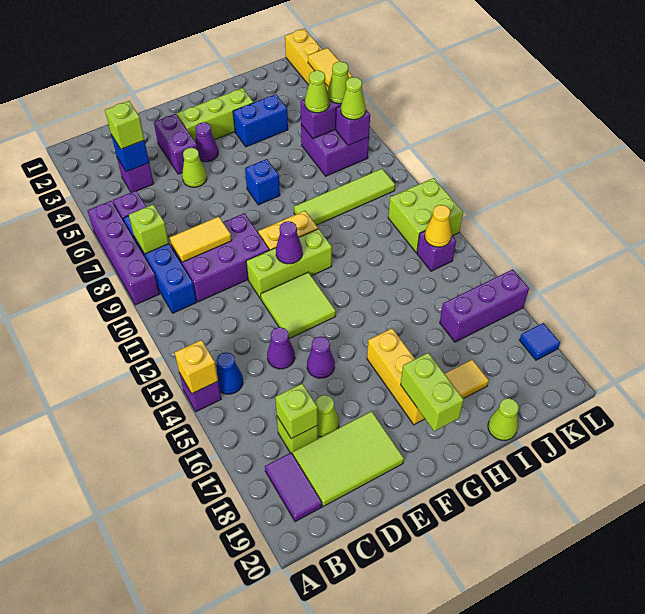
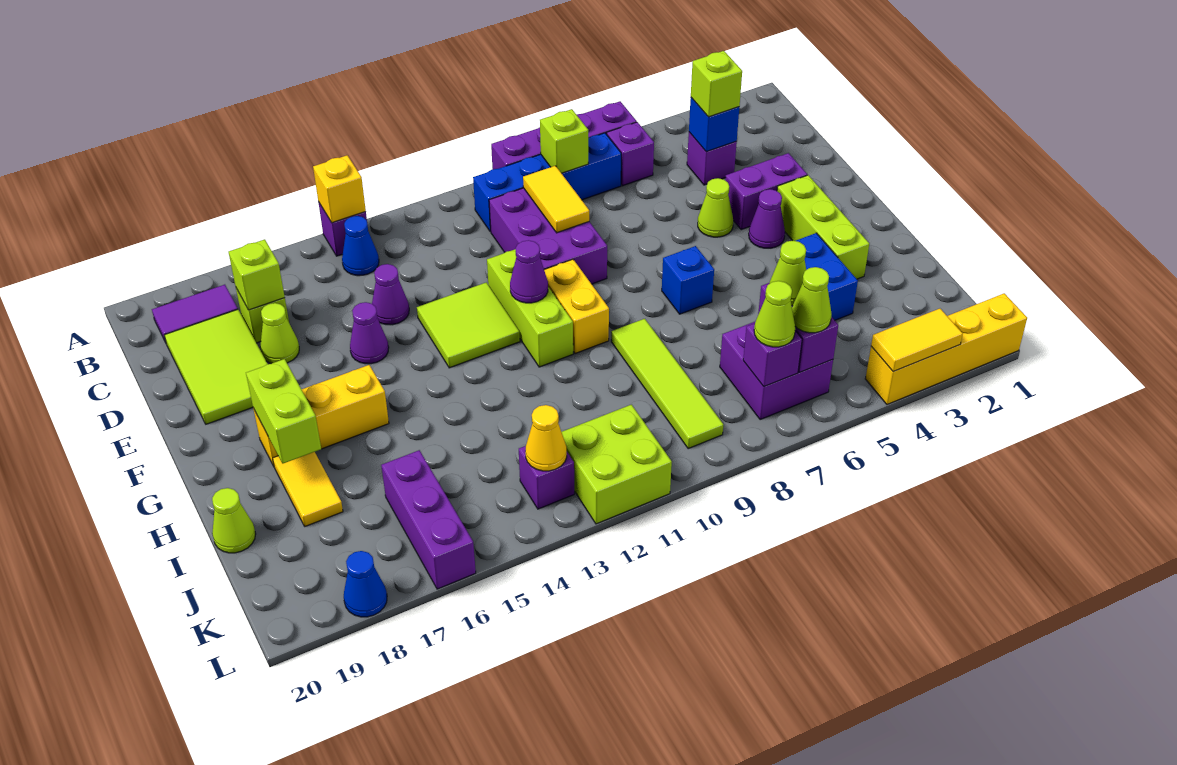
lime 1x2 brick [401,353,464,431] -> lime 1x2 brick turned to [246,359,321,464]
blue 1x1 tile [519,323,560,360] -> blue 1x1 cone [344,551,387,617]

